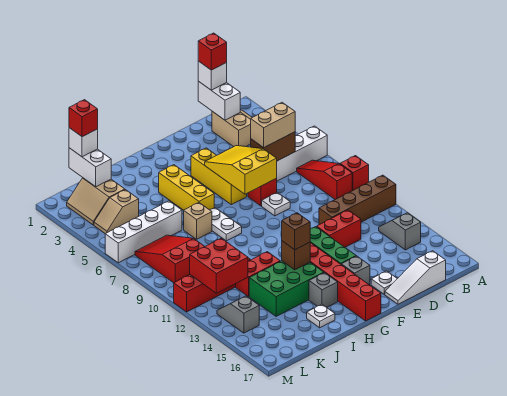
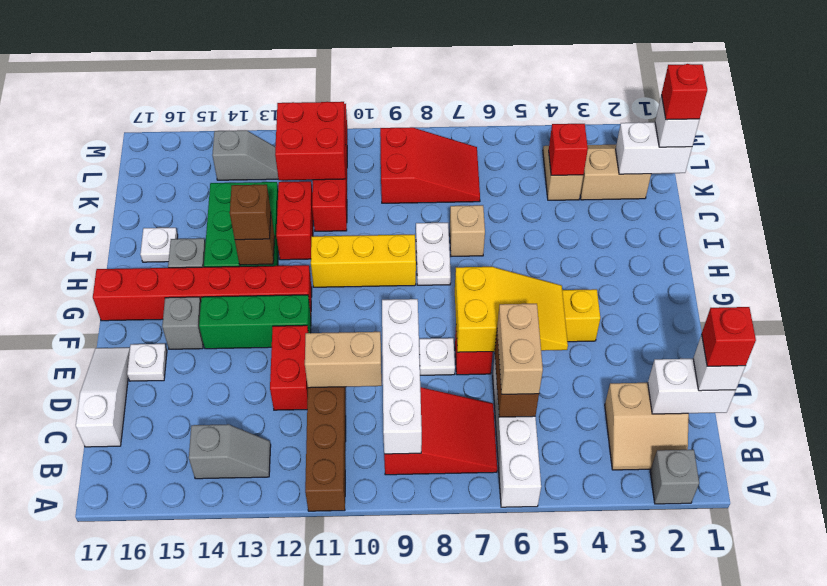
none -> grey 1x1 brick [650,450,699,504]
red 1x1 brick [340,156,369,191] -> red 1x1 brick moved to [549,124,588,175]
red 1x3 slope [297,160,352,199] -> red 2x3 slope [384,387,497,475]
none -> tan 1x2 brick [305,332,382,388]
yellow 1x3 brick [159,165,214,210] -> yellow 1x3 brick moved to [311,234,416,287]
white 1x2 plate [210,208,242,241] -> white 1x2 plate turned to [416,223,451,285]
white 1x4 brick [105,201,182,263] -> white 1x4 brick moved to [382,299,422,454]

